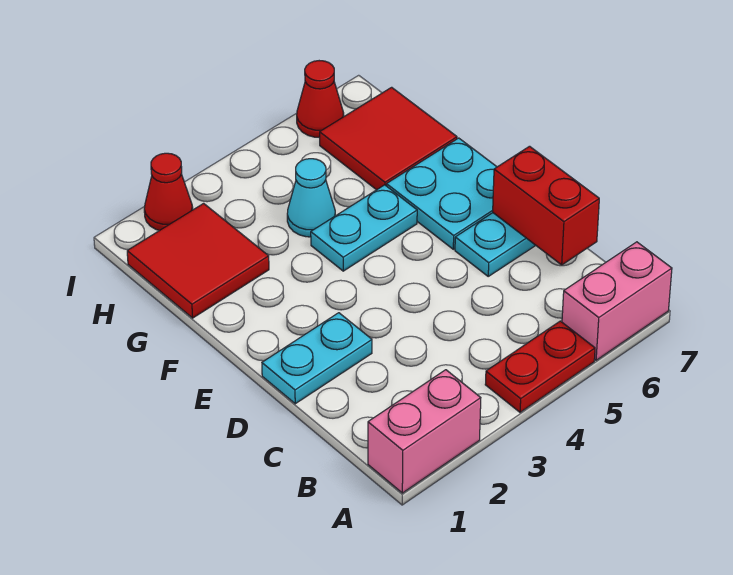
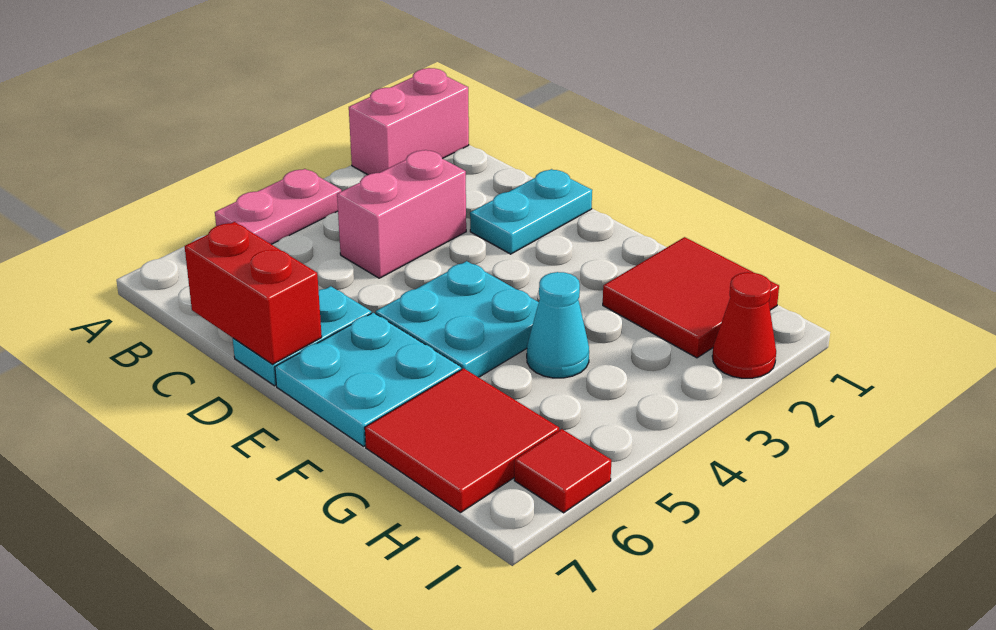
red 1x2 plate [485,321,595,412] -> pink 1x2 plate [215,169,341,244]
pink 1x2 brick [562,242,672,360] -> pink 1x2 brick moved to [337,150,466,278]
cyan 1x2 plate [311,185,417,271] -> cyan 2x2 plate [376,261,539,377]
red 1x1 cone [297,61,344,138] -> red 1x1 tile [514,429,611,513]

